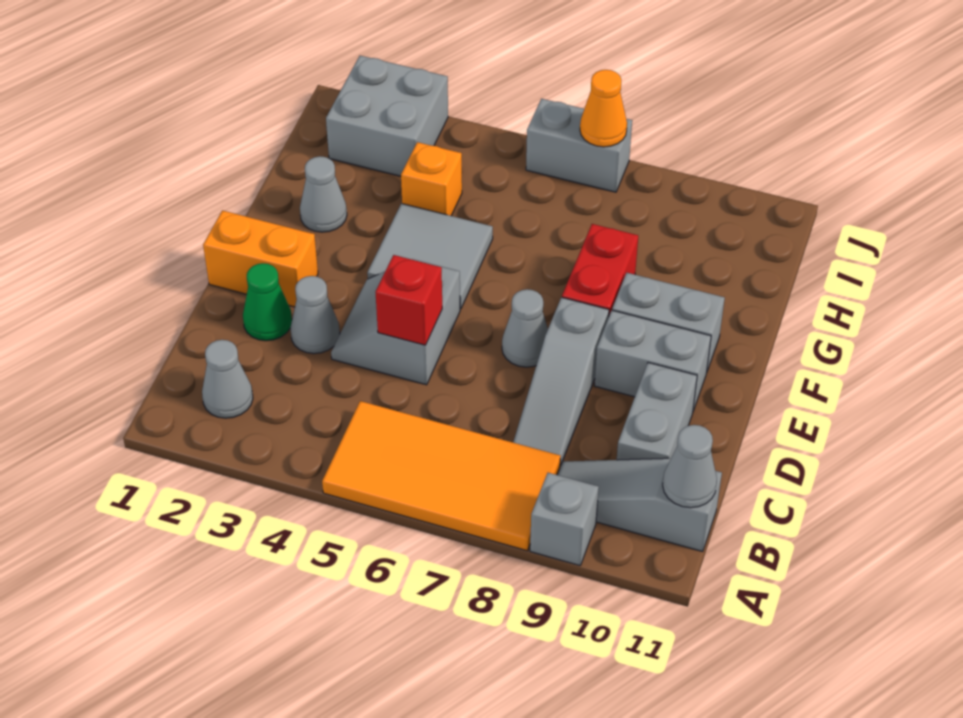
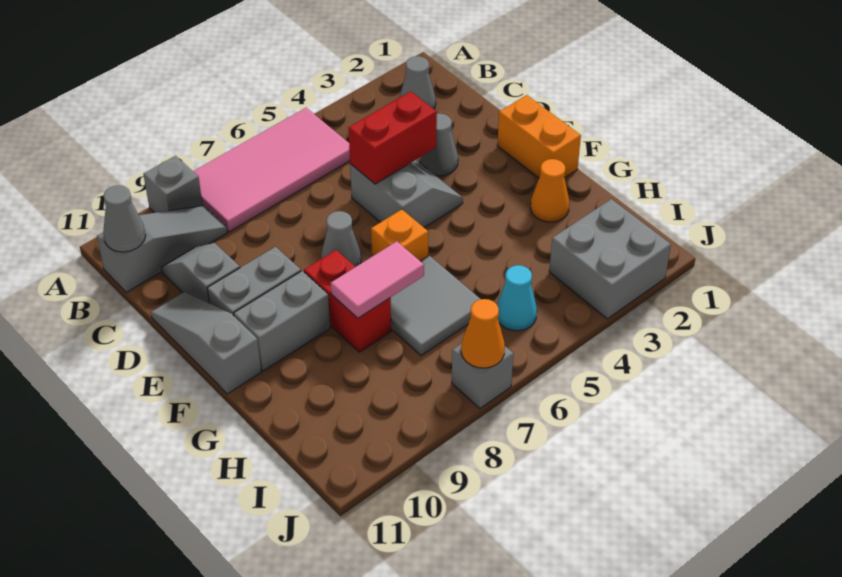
orange 2x4 tile [322,401,561,551] -> pink 2x4 tile [193,108,350,232]
grey 1x3 slope [513,297,609,466] -> grey 1x3 slope moved to [151,292,261,394]
grey 1x2 brick [617,363,697,460] -> grey 1x2 slope [162,243,240,303]
green 1x1 cone [243,263,292,341] -> none
red 1x1 brick [376,255,442,345] -> red 1x2 brick [349,91,437,184]
orange 1x2 brick [203,211,318,307] -> orange 1x2 brick turned to [497,95,581,178]
grey 2x2 tile [367,204,493,309] -> grey 2x2 tile moved to [390,256,480,356]
grey 1x1 cone [300,156,347,232] -> orange 1x1 cone [531,159,569,222]
none -> pink 1x2 tile [330,241,424,318]
orange 1x1 brick [401,142,462,216] -> orange 1x1 brick moved to [371,209,428,261]
none -> cyan 1x1 cone [497,265,537,331]
grey 1x2 brick [526,99,632,192] -> grey 1x1 brick [452,344,513,408]

